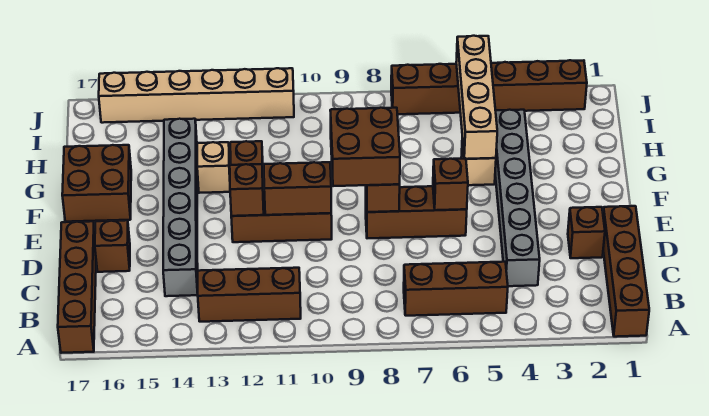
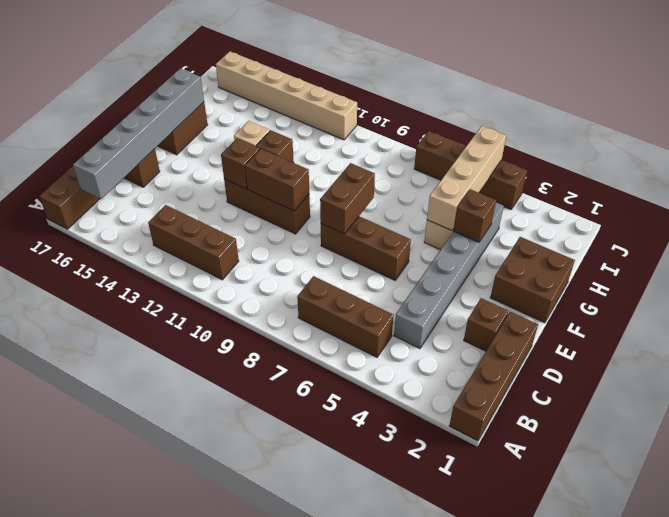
grey 1x6 brick [163,119,198,296] -> grey 1x6 brick moved to [73,68,204,199]
brown 1x1 brick [433,158,468,210] -> brown 1x1 brick moved to [454,189,496,242]
brown 2x2 brick [330,107,400,186] -> brown 2x2 brick moved to [490,237,575,323]
brown 1x6 brick [391,60,587,114] -> brown 1x4 brick [414,131,527,209]

